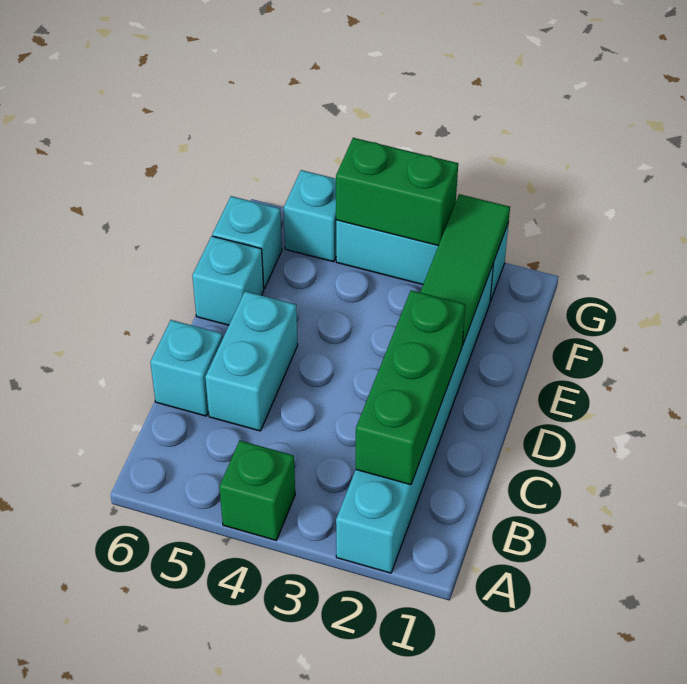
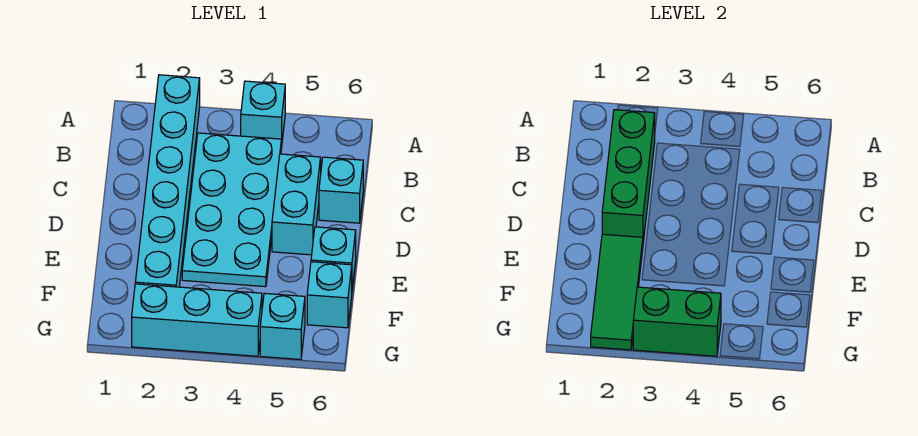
green 1x1 brick [219,441,295,540] -> cyan 1x1 brick [241,81,285,140]
none -> cyan 2x4 plate [182,133,282,287]

